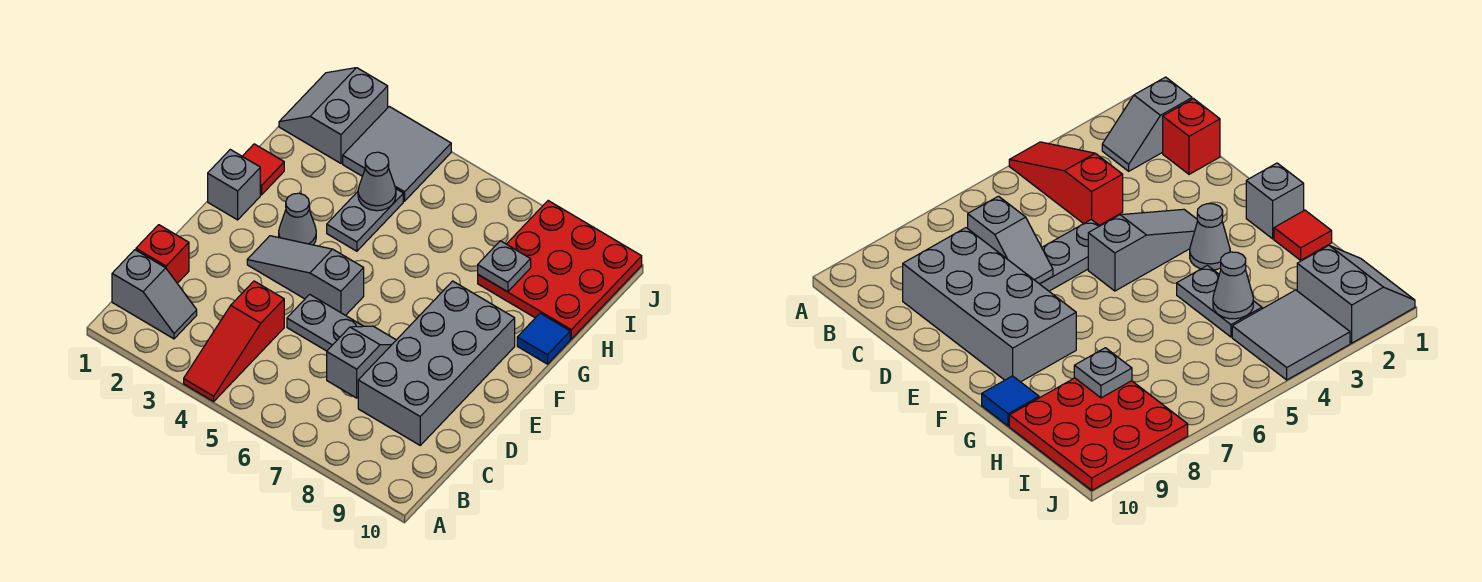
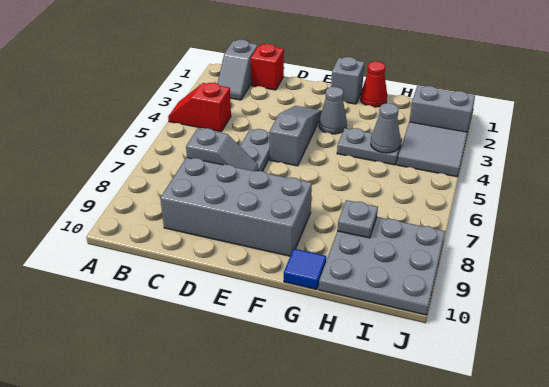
red 1x3 slope [184,281,284,401] -> red 1x2 slope [168,83,231,132]
red 1x1 tile [242,144,284,195] -> red 1x1 cone [360,61,387,107]
red 3x3 plate [478,201,642,339] -> grey 3x3 plate [319,217,445,315]

